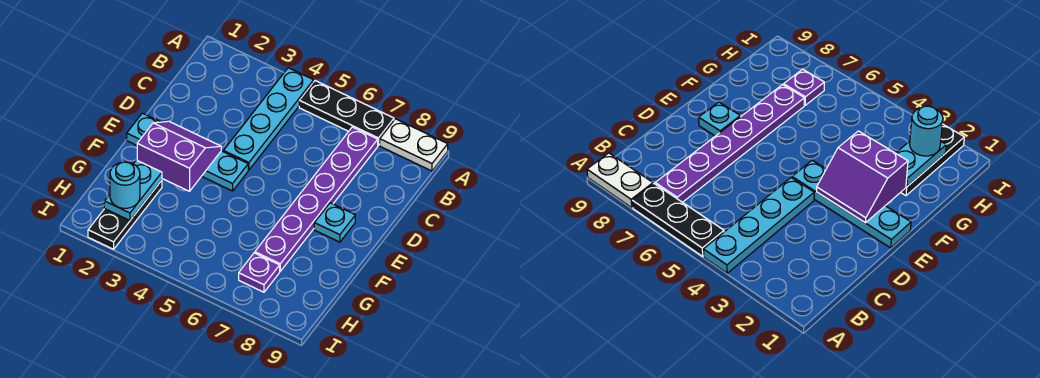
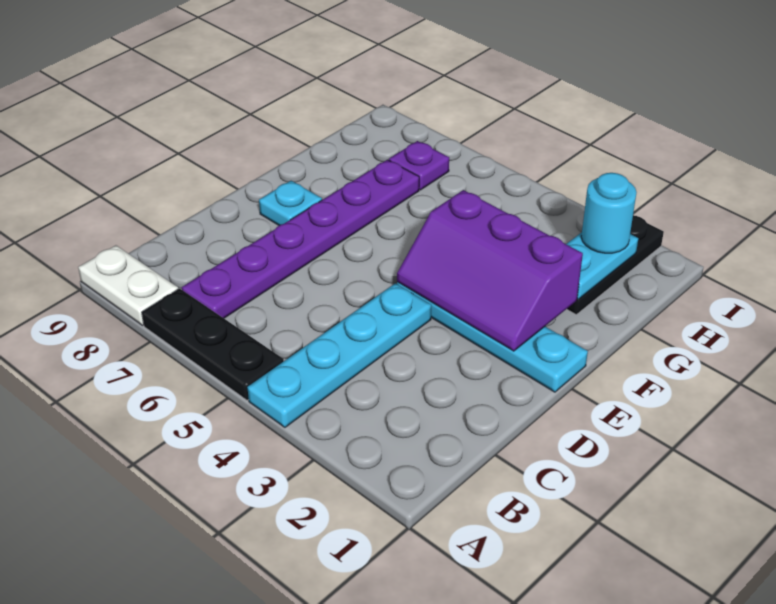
purple 2x2 slope [137,121,221,191] -> purple 2x3 slope [397,190,583,351]

